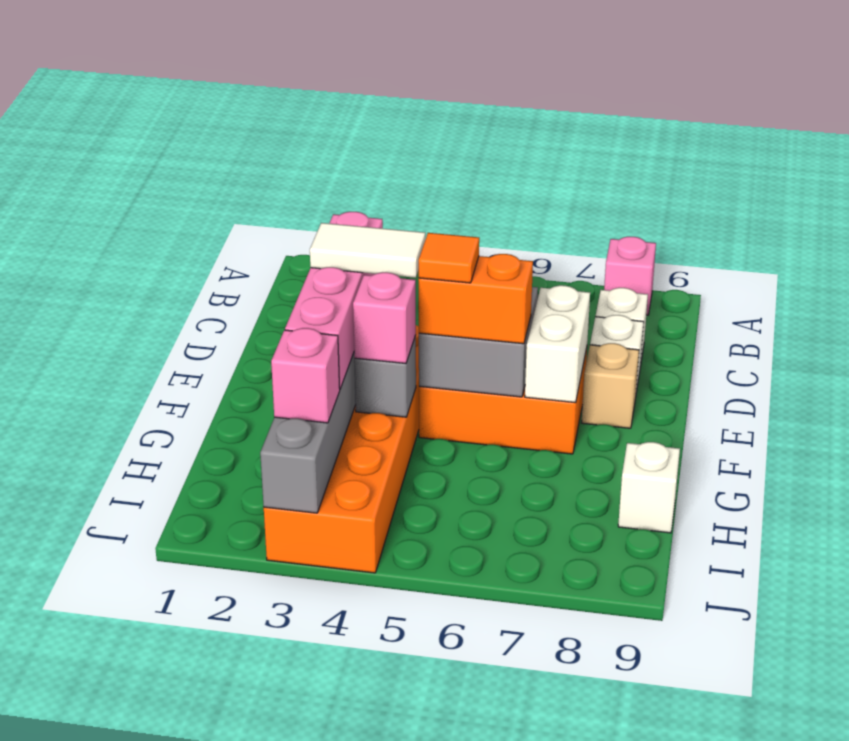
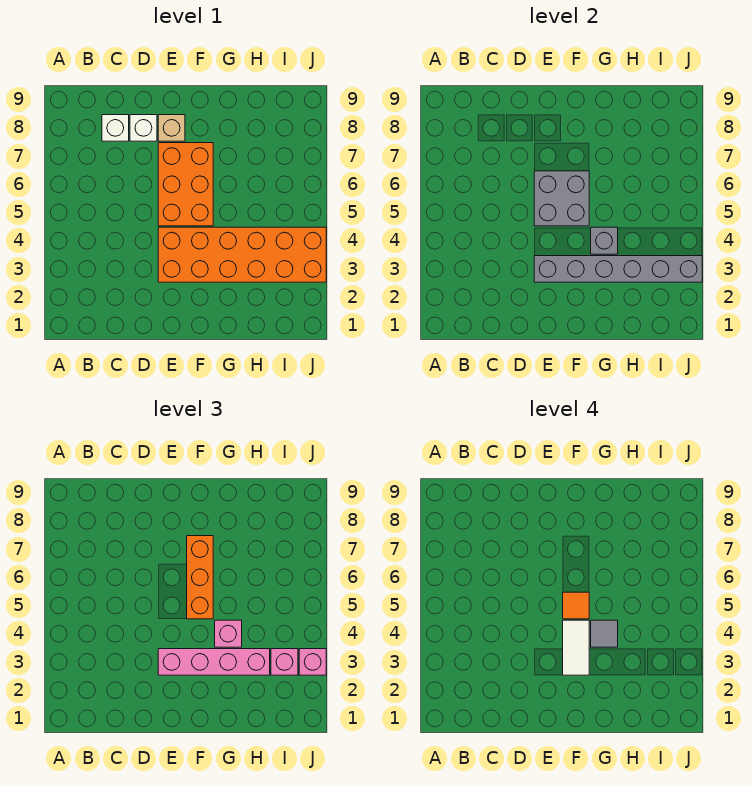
pink 1x1 brick [604,237,656,315] -> pink 1x1 brick moved to [299,649,326,675]
white 1x2 brick [525,285,590,403] -> none
orange 1x2 brick [419,254,533,344] -> orange 1x3 brick [187,536,213,619]
none -> grey 1x1 tile [591,620,618,647]
white 1x1 brick [618,442,680,533] -> none

